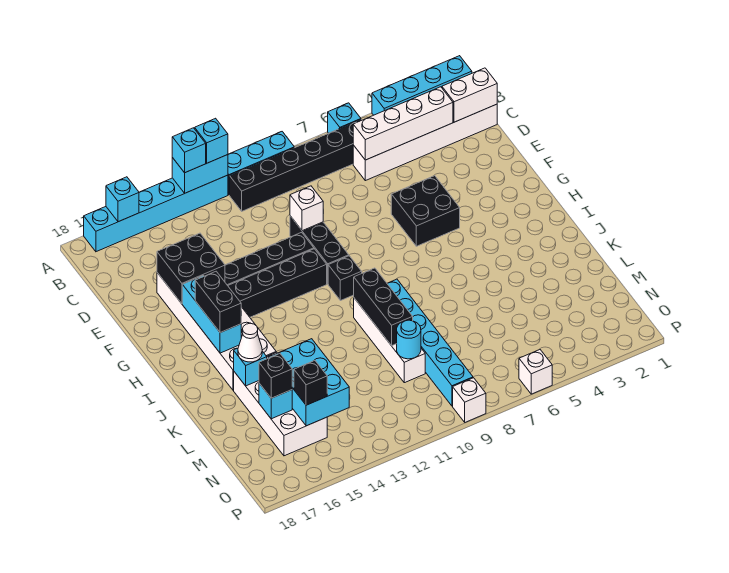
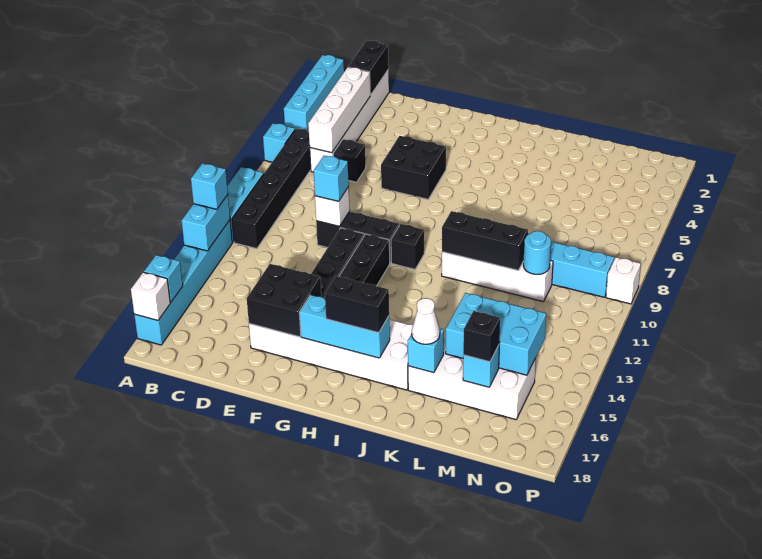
cyan 1x1 brick [172,128,206,173] -> cyan 1x1 brick moved to [314,156,349,201]
white 1x2 brick [442,68,497,122] -> black 1x2 brick [348,40,389,95]
black 1x1 brick [294,361,327,405] -> black 1x1 brick moved to [333,139,366,182]
white 1x1 brick [519,350,552,394] -> white 1x1 brick moved to [131,272,170,320]

